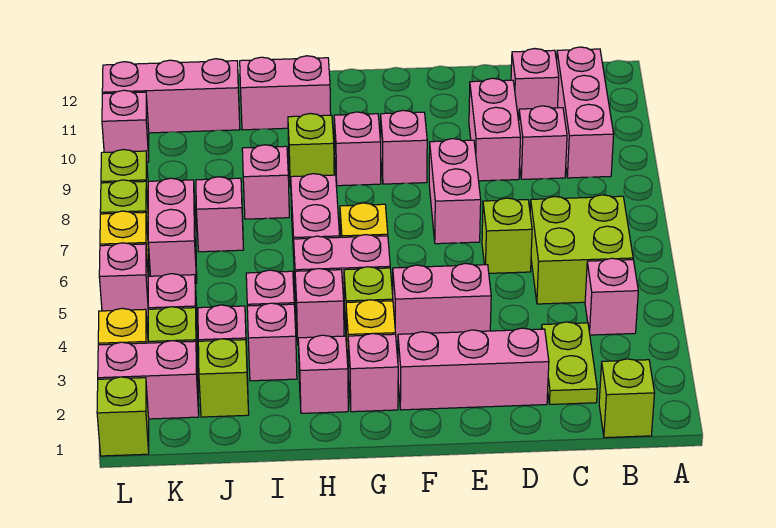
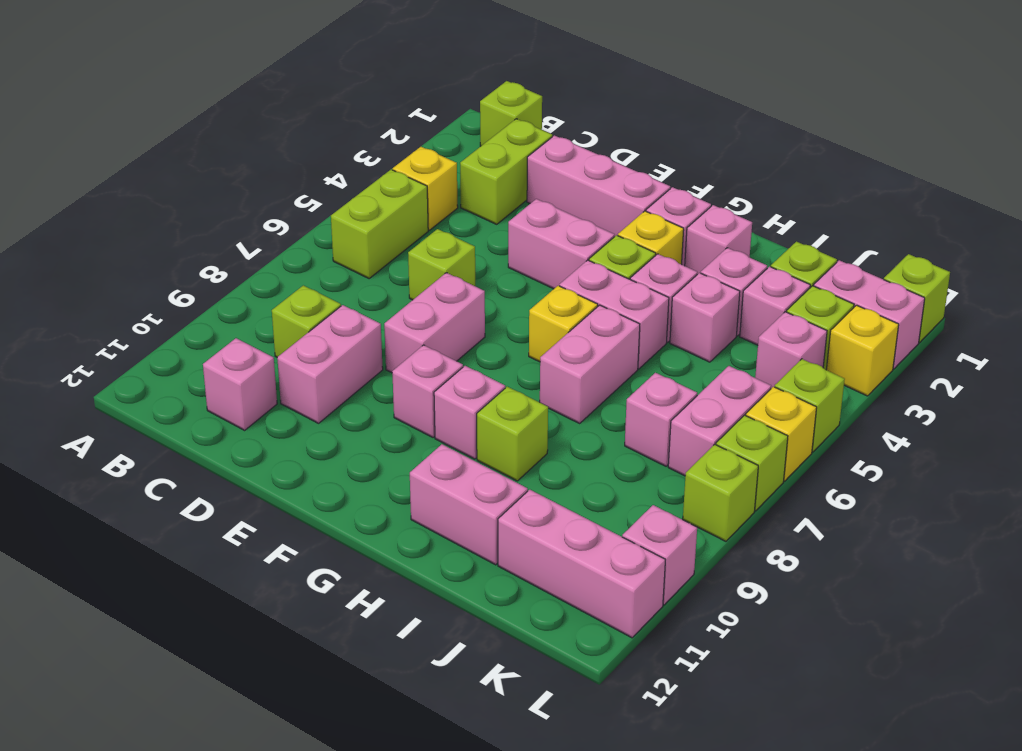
pink 1x1 brick [585,258,638,335] -> yellow 1x1 brick [392,147,458,230]
lime 2x2 brick [530,195,633,304] -> lime 1x2 brick [331,170,428,278]
pink 1x3 brick [557,47,614,178] -> none
lime 1x2 plate [542,322,597,404] -> lime 1x2 brick [460,119,552,224]
pink 1x1 brick [519,106,567,179] -> lime 1x1 brick [272,285,341,357]
pink 1x1 brick [242,145,289,219] -> none
pink 1x1 brick [99,243,148,318] -> lime 1x1 brick [775,359,845,452]

